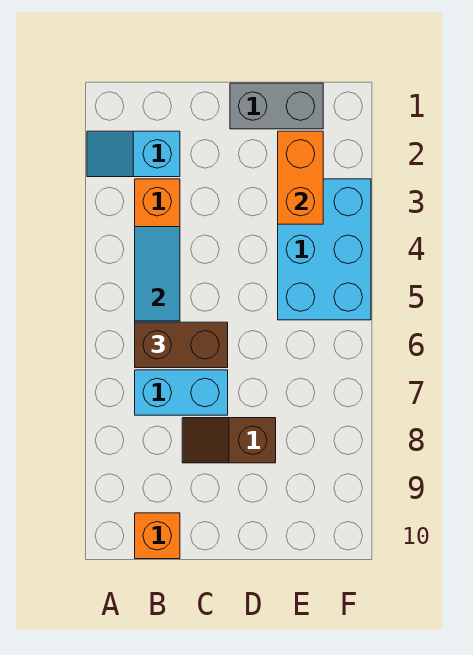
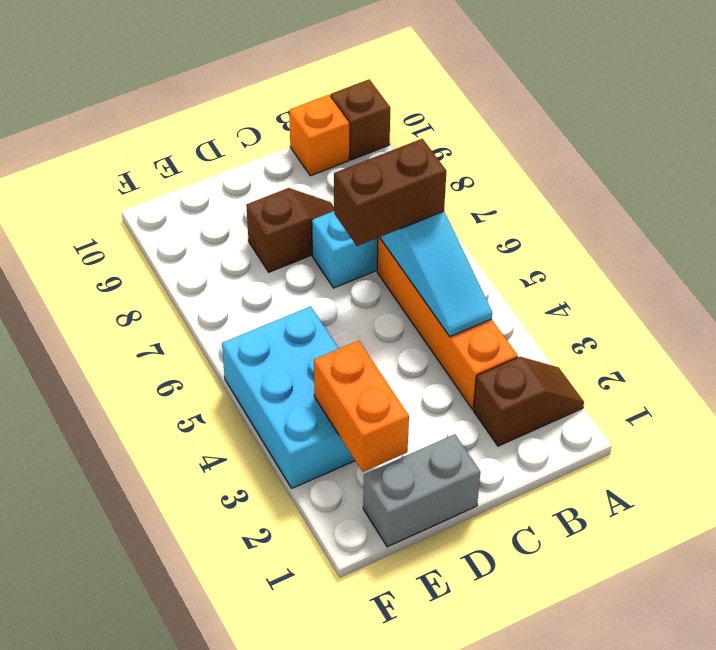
cyan 1x2 slope [87,131,180,177] -> brown 1x2 slope [473,357,584,446]
none -> brown 1x1 brick [331,79,390,160]

